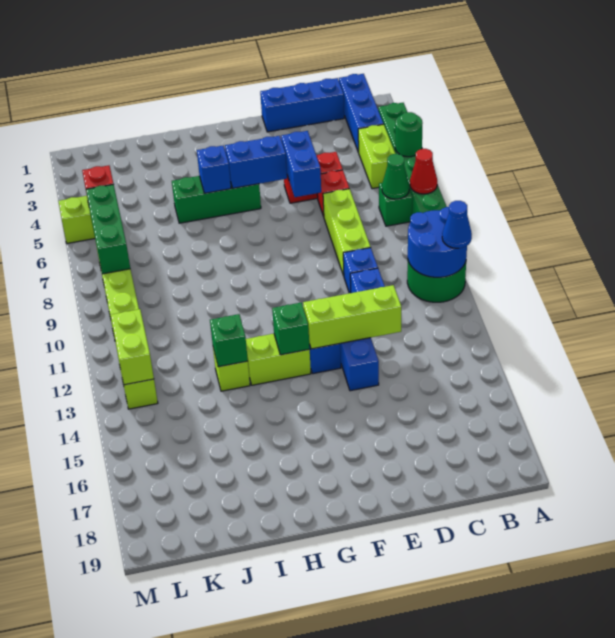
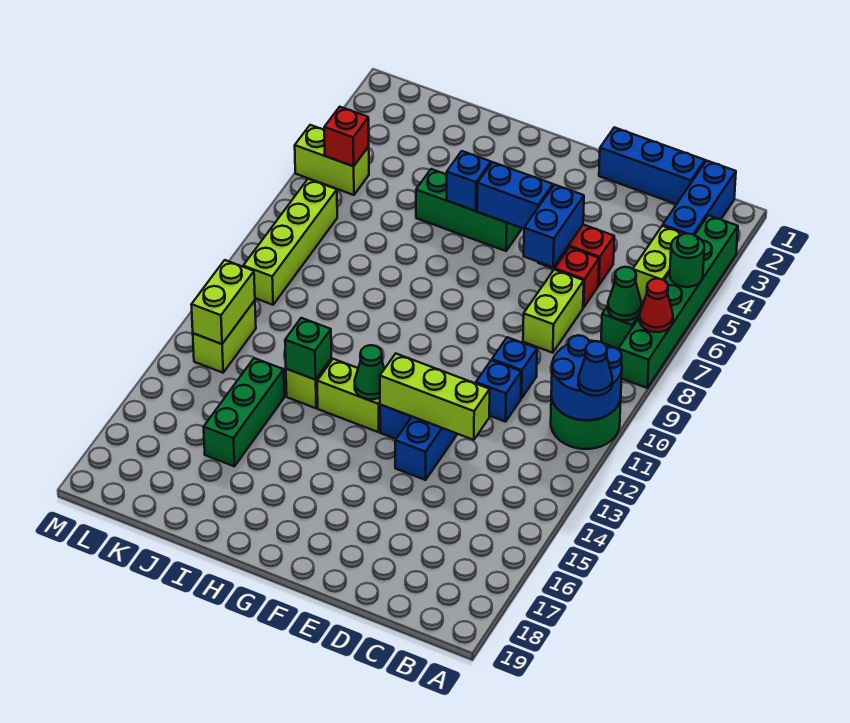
lime 1x3 brick [323,189,371,276] -> lime 1x2 brick [523,269,584,353]
green 1x1 brick [272,303,310,355] -> green 1x1 cone [355,345,384,399]
green 1x3 brick [86,184,130,274] -> green 1x3 brick moved to [204,358,284,466]

